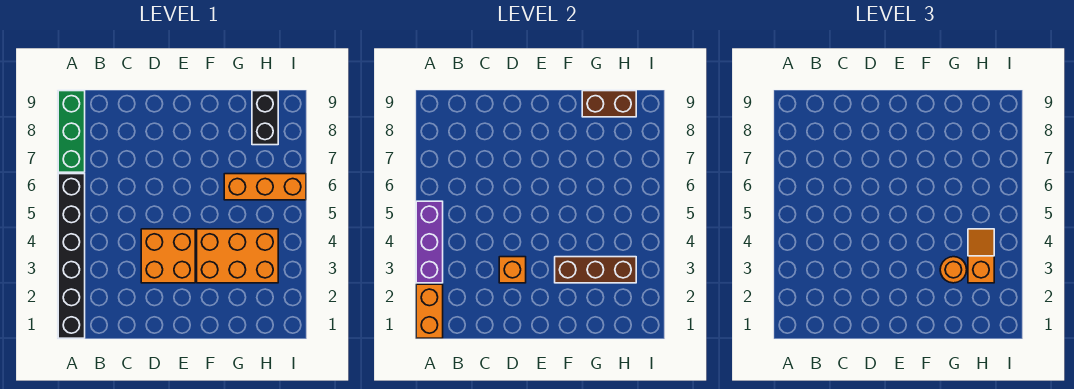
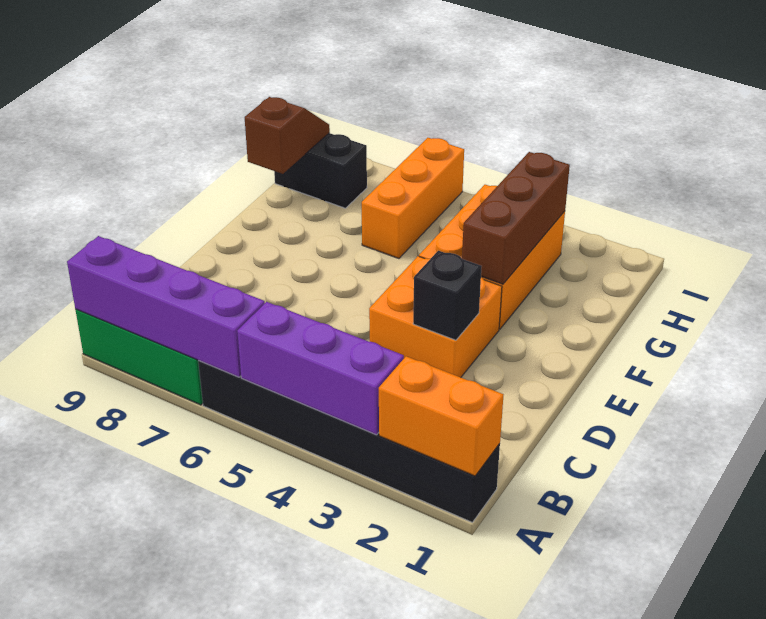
none -> purple 1x4 brick [67,236,265,377]
orange 1x1 brick [499,257,526,283] -> black 1x1 brick [413,251,482,340]
orange 1x1 round brick [940,257,967,283] -> none
brown 1x2 brick [582,91,636,117] -> brown 1x2 slope [245,97,330,174]
orange 1x2 slope [968,229,994,283] -> none

